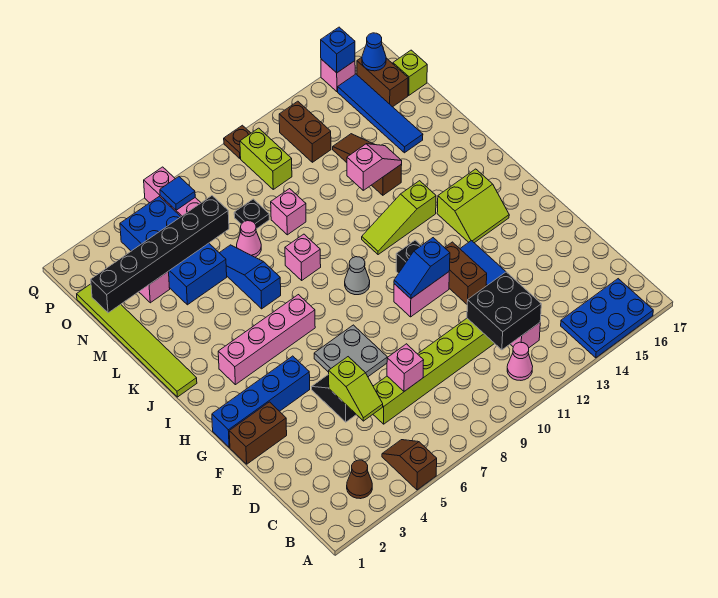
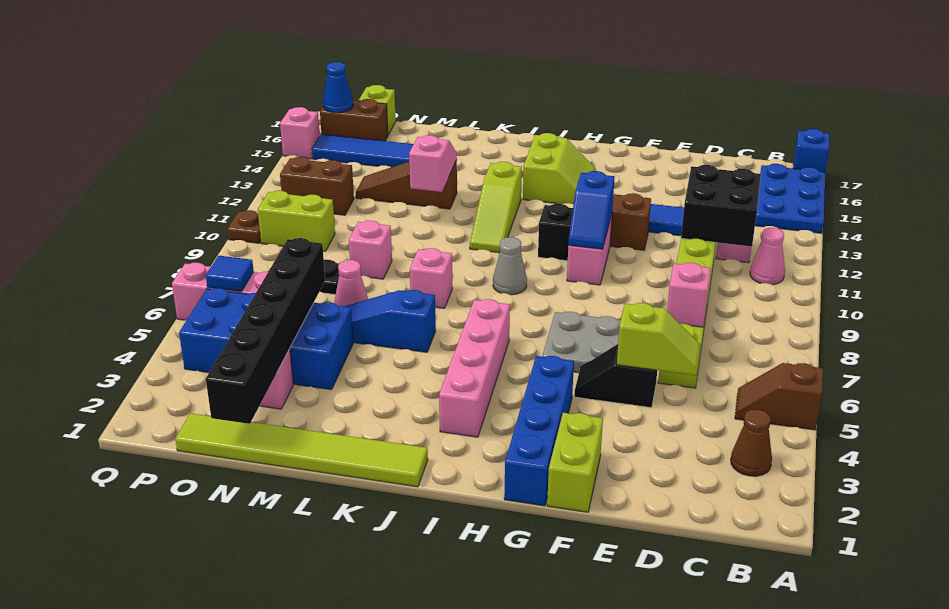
brown 1x2 brick [229,402,287,464] -> lime 1x2 brick [547,413,603,512]
blue 1x1 brick [321,27,355,73] -> blue 1x1 brick moved to [793,129,830,172]

